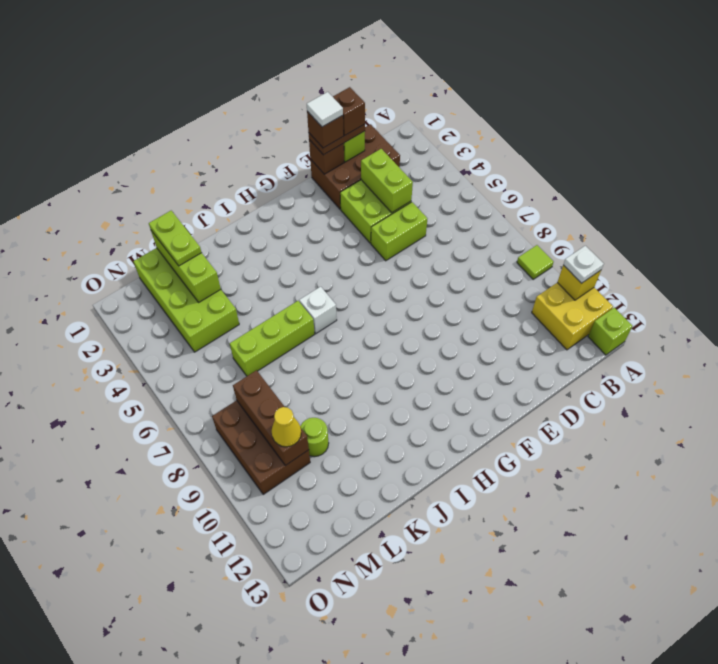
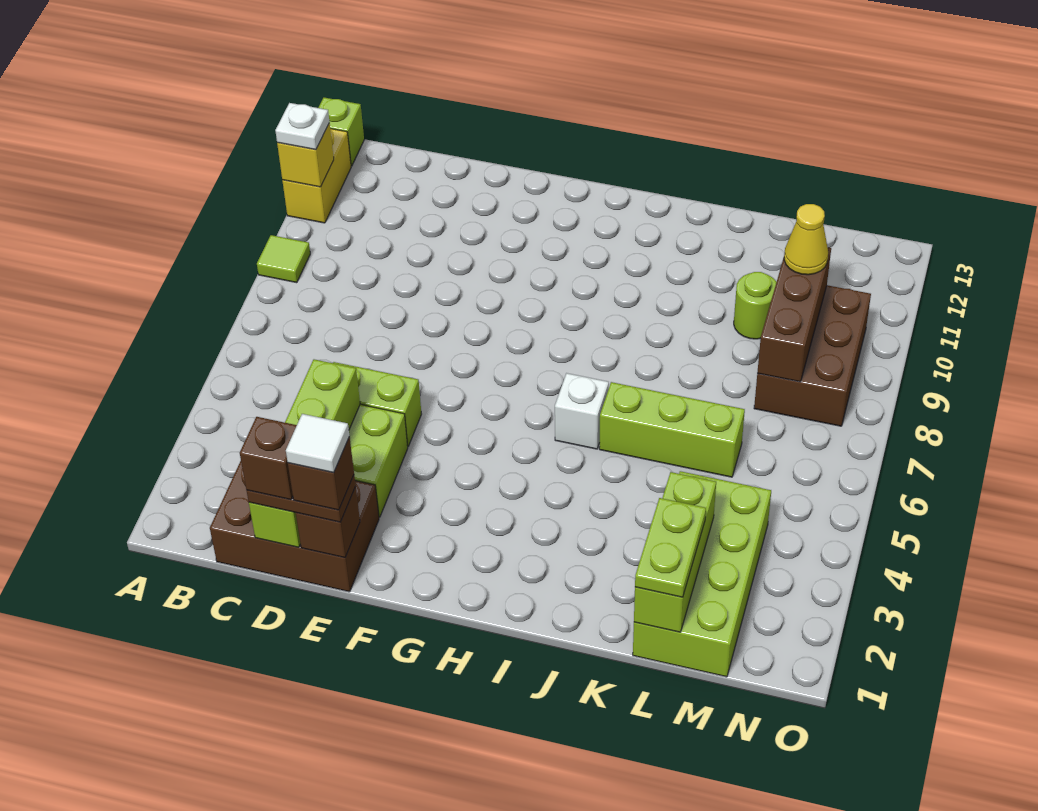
yellow 2x2 brick [532,283,613,350] -> yellow 1x2 brick [282,129,351,223]

